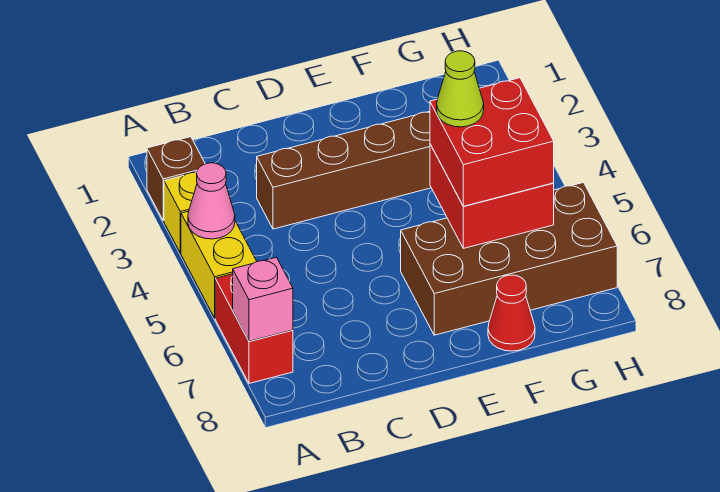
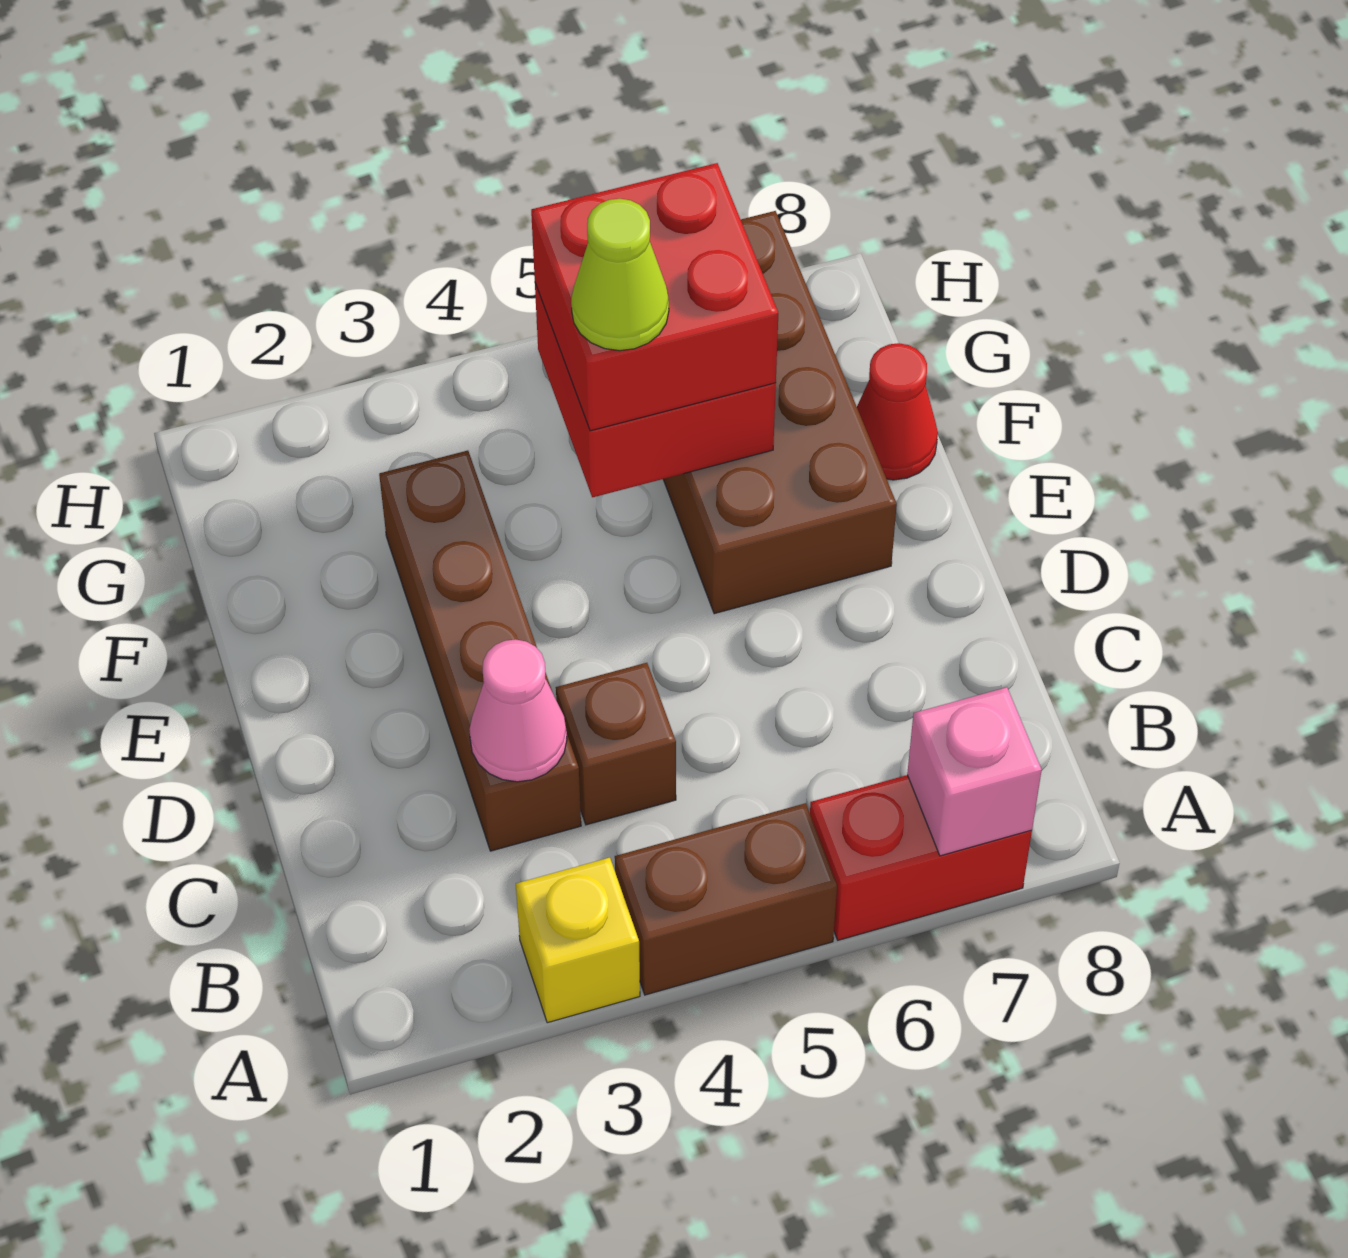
brown 1x1 brick [147,137,205,221] -> brown 1x1 brick moved to [556,663,676,825]
yellow 1x2 brick [181,211,257,318] -> brown 1x2 brick [615,803,837,995]
pink 1x1 cone [188,163,235,239] -> pink 1x1 cone moved to [469,639,567,782]

